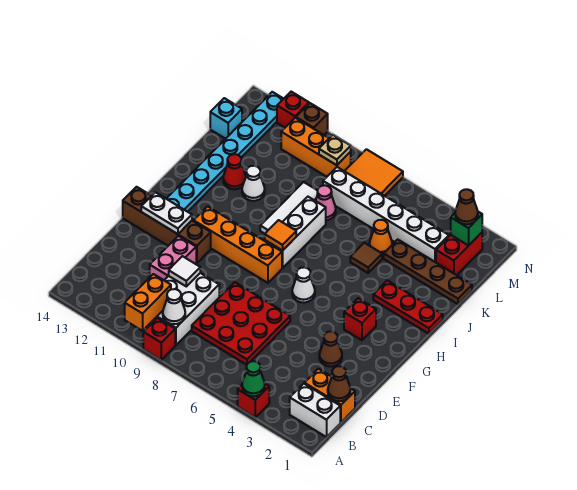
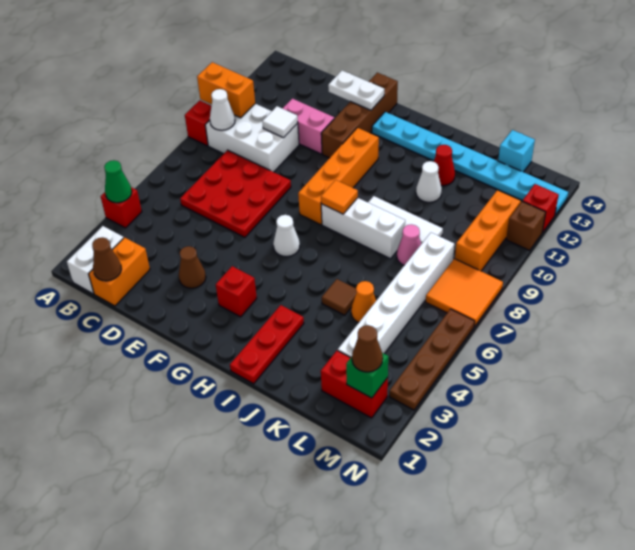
white 1x2 plate [141,192,192,234] -> white 1x2 plate turned to [328,71,384,110]
brown 1x4 plate [384,239,472,304] -> brown 1x4 plate moved to [389,309,475,410]
tan 1x1 plate [319,135,351,165] -> none

